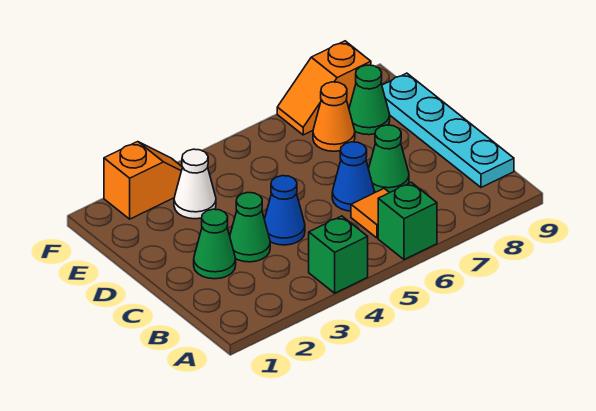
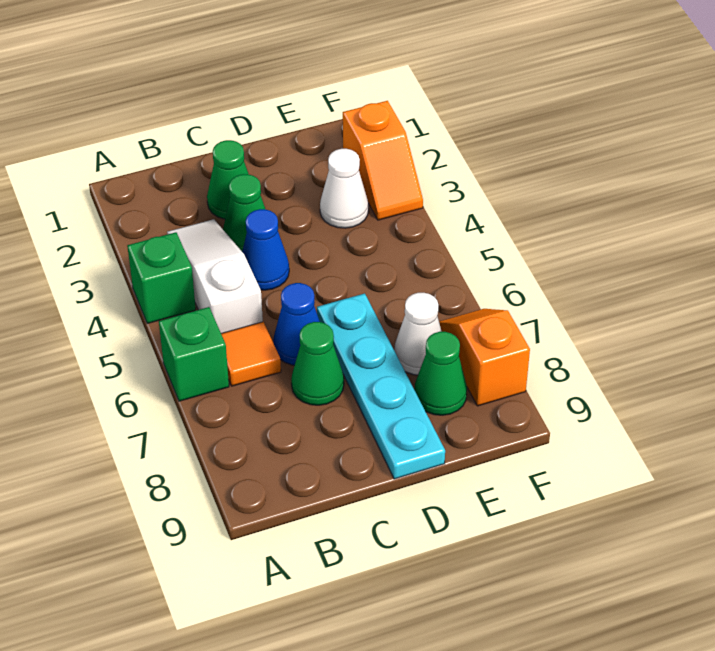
none -> white 1x3 slope [167,219,263,333]
cyan 1x4 plate [382,73,514,187] -> cyan 1x4 plate turned to [317,293,445,479]
orange 1x1 cone [313,82,355,151] -> white 1x1 cone [394,293,442,375]

